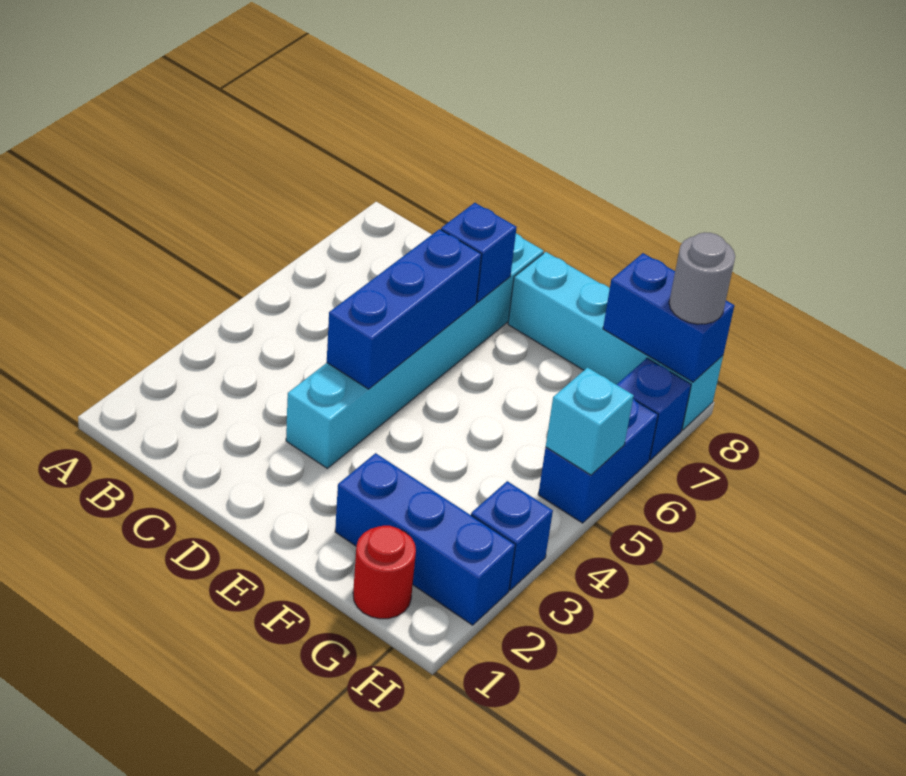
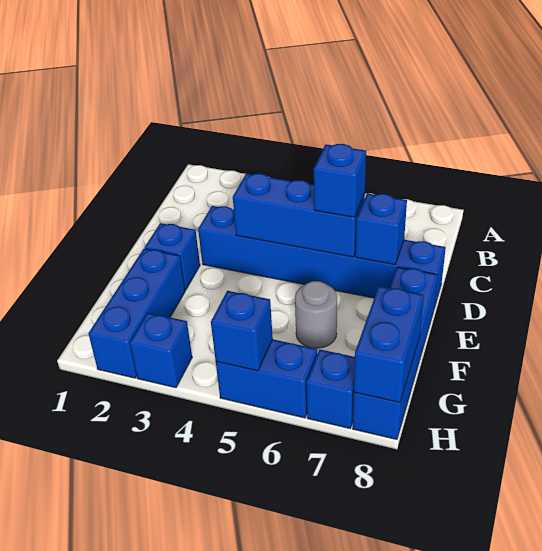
cyan 1x6 brick [286,233,544,468] -> blue 1x6 brick [198,206,446,308]
none -> blue 1x1 brick [314,144,366,217]
none -> blue 1x1 brick [145,223,200,290]
cyan 1x4 brick [508,252,723,430] -> blue 1x4 brick [353,267,438,439]
red 1x1 round brick [353,526,416,619] -> none
cyan 1x1 brick [546,368,634,475] -> blue 1x1 brick [211,291,273,371]
grey 1x1 round brick [669,232,735,324] -> grey 1x1 round brick moved to [295,281,337,348]

